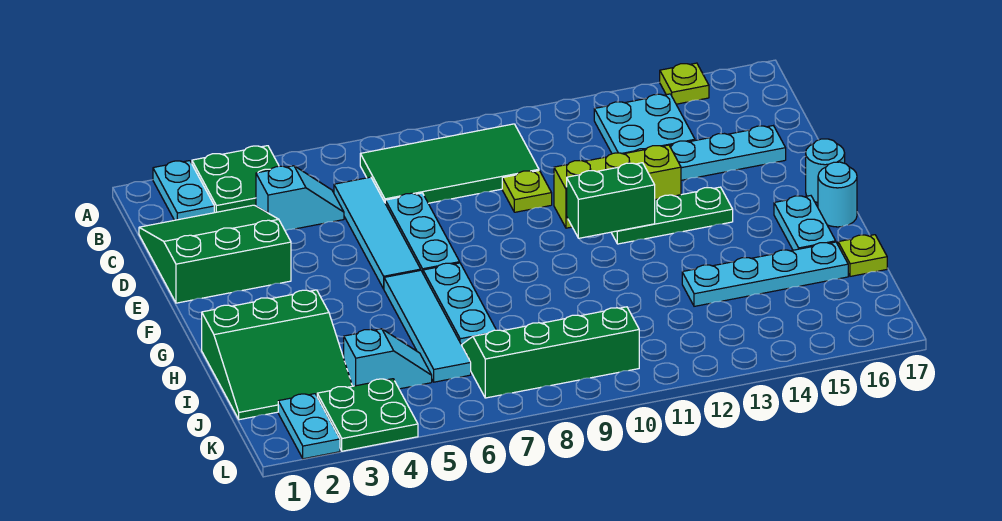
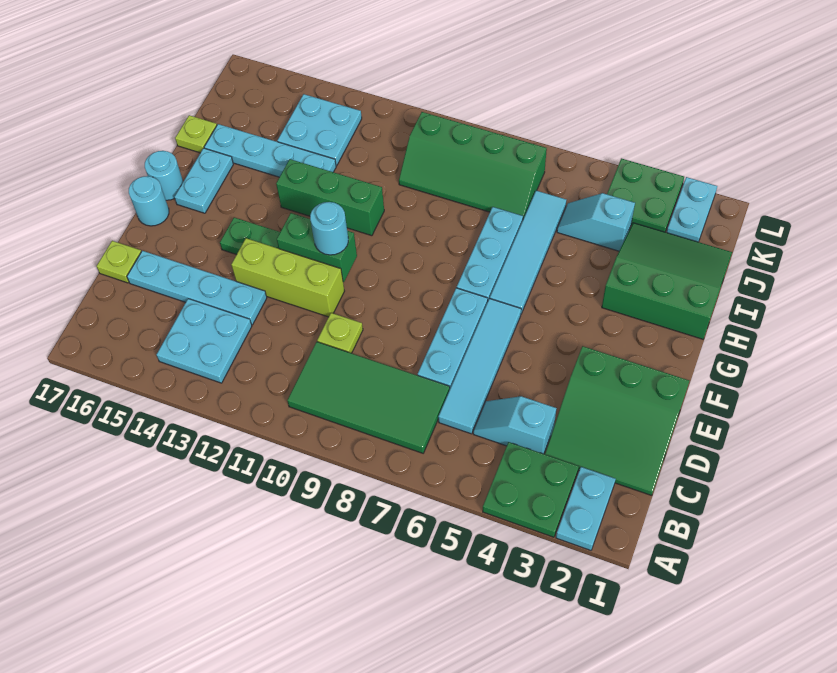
lime 1x1 plate [660,63,709,104] -> lime 1x1 plate moved to [97,241,141,283]
none -> cyan 1x1 round brick [310,202,348,255]
none -> green 1x3 brick [276,159,384,236]
none -> cyan 2x2 plate [277,94,362,166]

